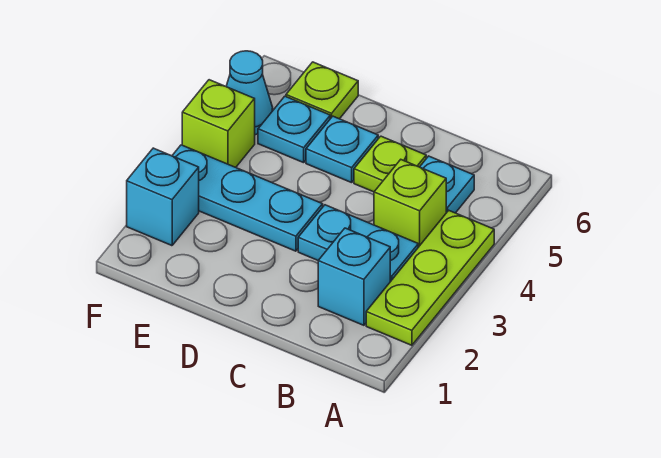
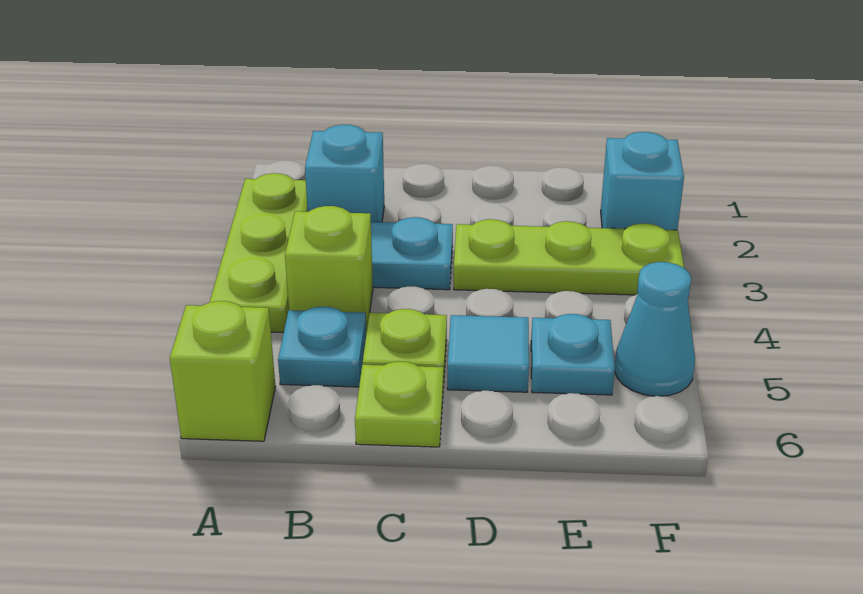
cyan 1x3 plate [172,145,323,251] -> lime 1x3 plate [454,219,684,295]
cyan 1x1 plate [306,116,378,183] -> cyan 1x1 tile [447,315,529,392]
lime 1x1 plate [286,62,358,119] -> lime 1x1 plate moved to [355,362,443,447]
lime 1x1 brick [182,80,255,167] -> lime 1x1 brick moved to [170,301,276,441]

